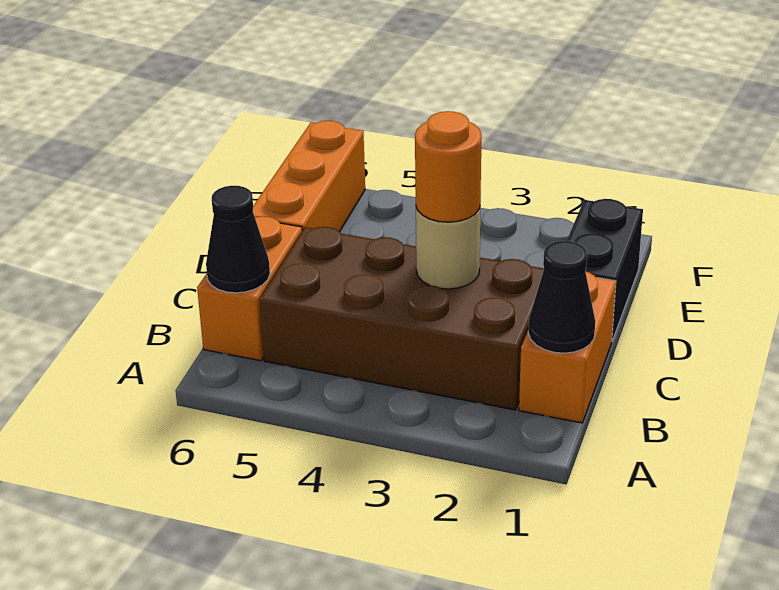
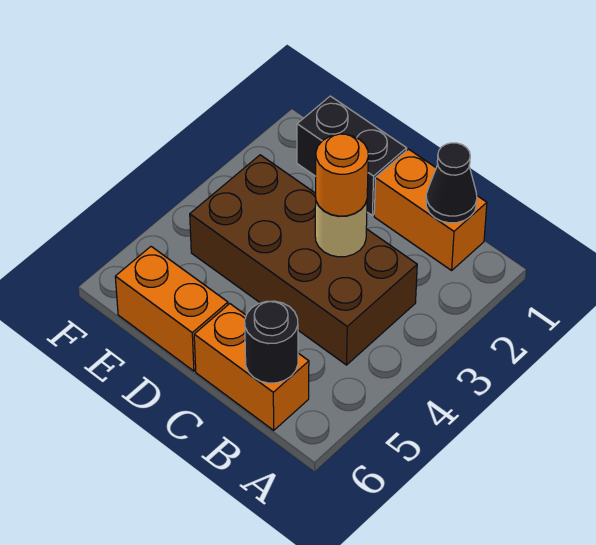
brown 2x4 brick [259,227,544,410] -> brown 2x4 brick turned to [190,155,417,365]
black 1x1 cone [206,186,270,293] -> black 1x1 round brick [245,301,298,383]
orange 1x3 brick [253,121,365,232] -> orange 1x2 brick [115,247,228,371]

